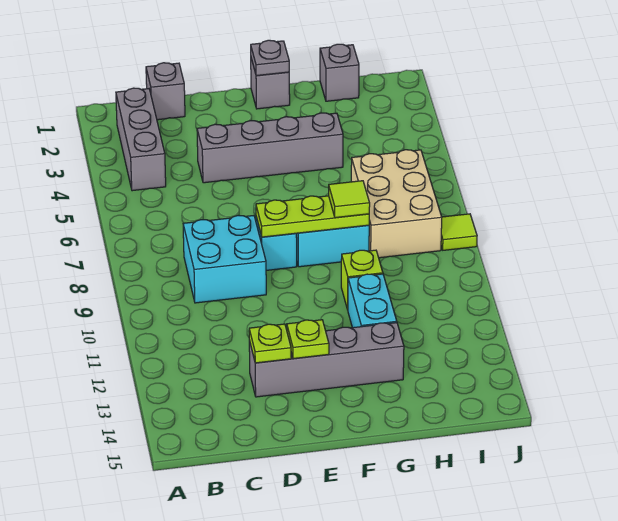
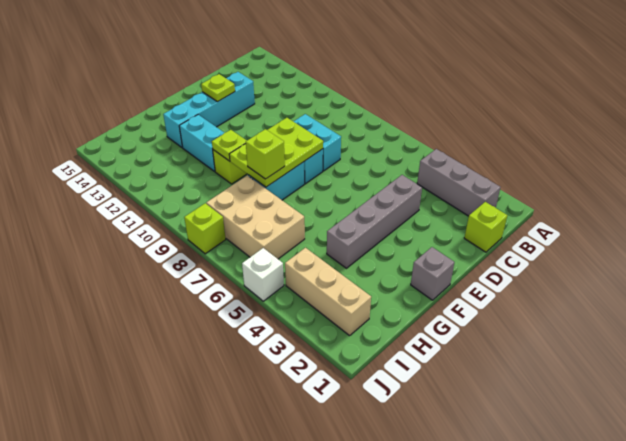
grey 1x1 brick [146,63,185,120] -> lime 1x1 brick [464,202,507,252]
cyan 2x2 brick [183,215,266,303] -> cyan 1x2 brick [293,114,341,171]
grey 1x4 brick [249,323,404,397] -> cyan 1x4 brick [163,72,255,148]
lime 1x1 plate [249,324,291,363] -> lime 1x1 plate moved to [212,130,247,161]
lime 1x3 plate [256,196,369,237] -> lime 2x3 plate [229,118,323,187]
grey 1x1 plate [251,40,289,76] -> none
lime 1x1 tile [329,181,370,218] -> lime 1x1 brick [246,129,285,179]
grey 1x1 brick [320,44,359,101] -> none
none -> tan 1x3 brick [285,248,371,336]
none -> white 1x1 brick [242,248,284,301]
lime 1x1 tile [441,214,477,250] -> lime 1x1 brick [184,203,226,254]

